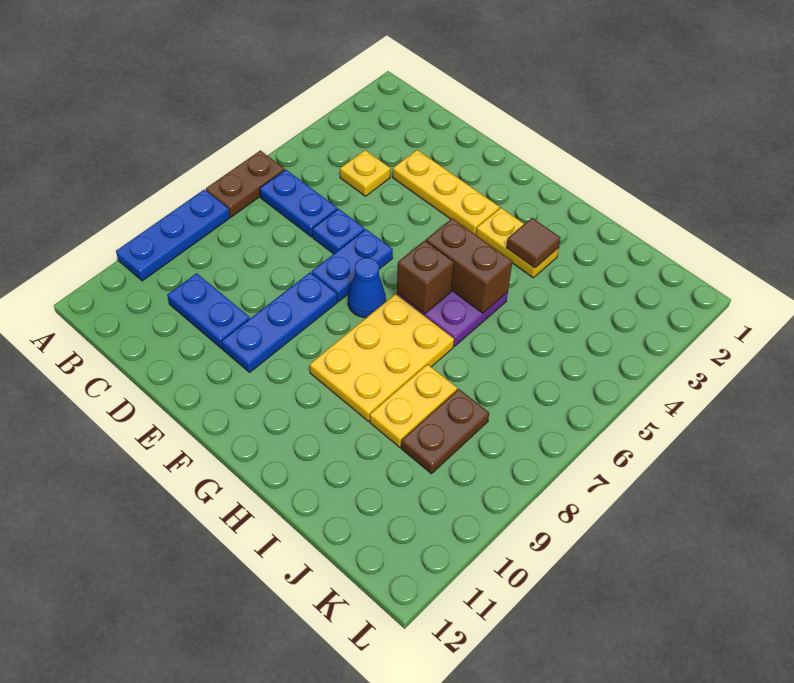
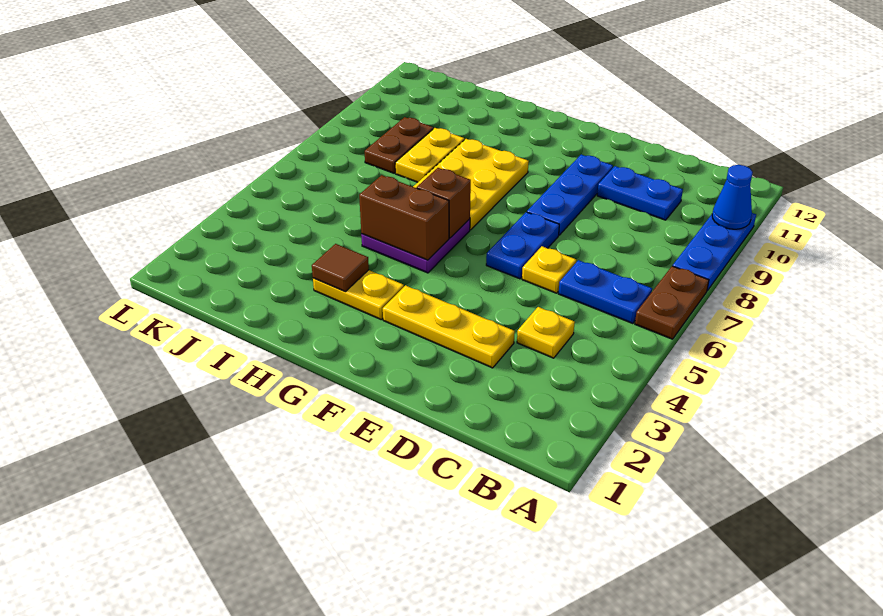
blue 1x1 plate [312,209,365,254] -> yellow 1x1 plate [522,246,576,293]
blue 1x1 cone [348,258,386,318] -> blue 1x1 cone moved to [712,165,753,229]

